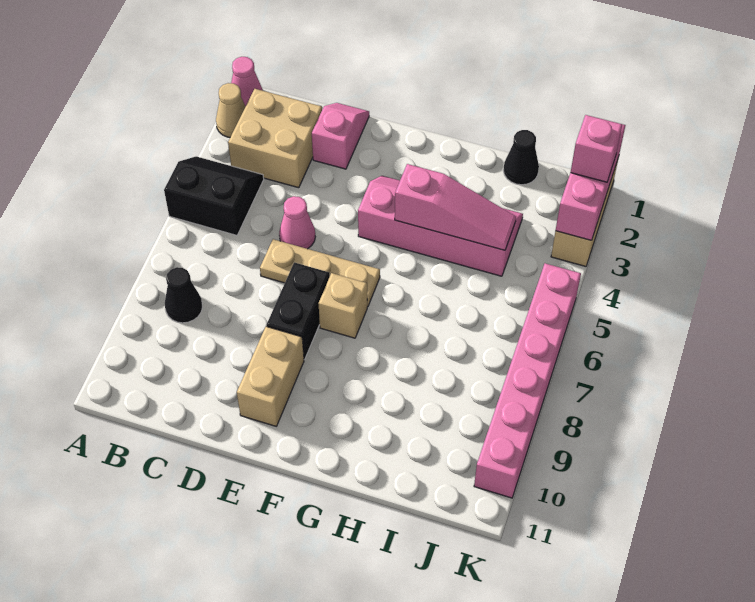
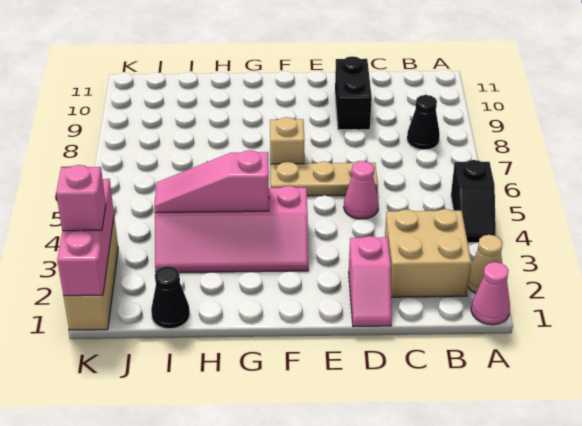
black 2x2 slope [164,156,264,235] -> black 1x2 slope [451,160,496,243]
black 1x2 brick [267,262,330,360] -> black 1x2 brick moved to [335,56,372,130]
tan 1x2 brick [237,326,304,426] -> none
pink 1x6 brick [474,263,581,498] -> none

